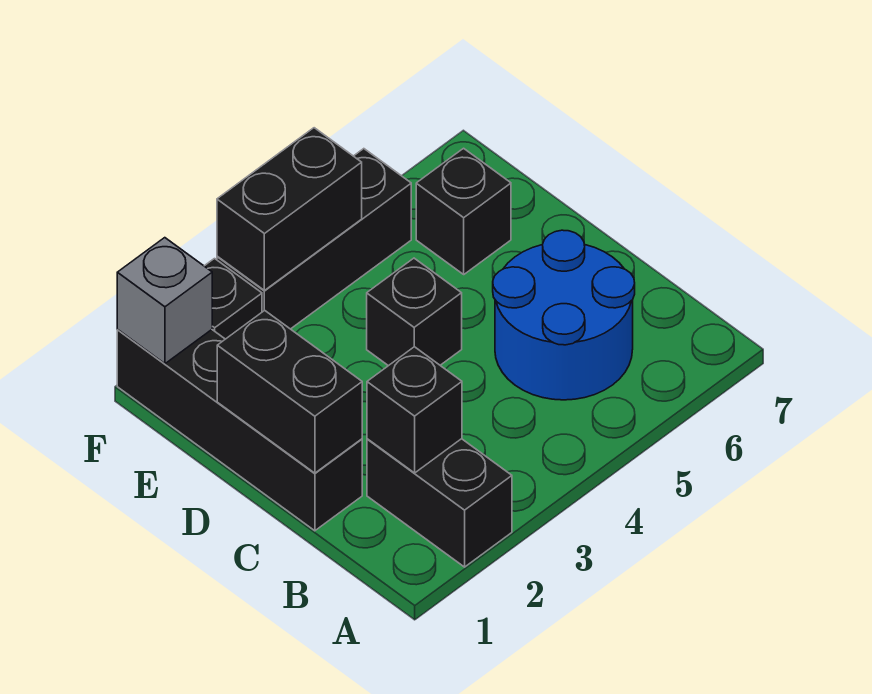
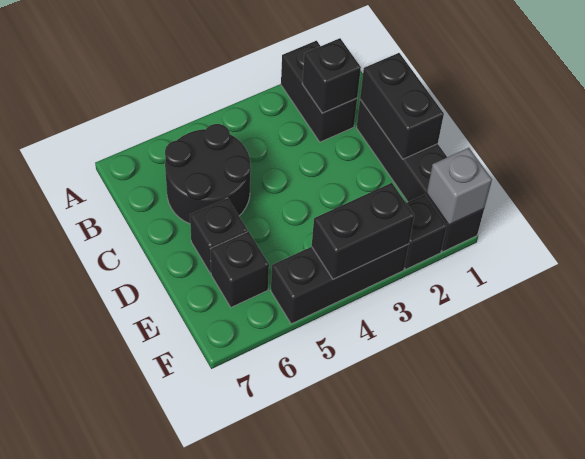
blue 2x2 round brick [493,230,635,400] -> black 2x2 round brick [165,124,251,224]
black 1x1 brick [367,258,462,366] -> black 1x1 brick moved to [190,198,248,273]

